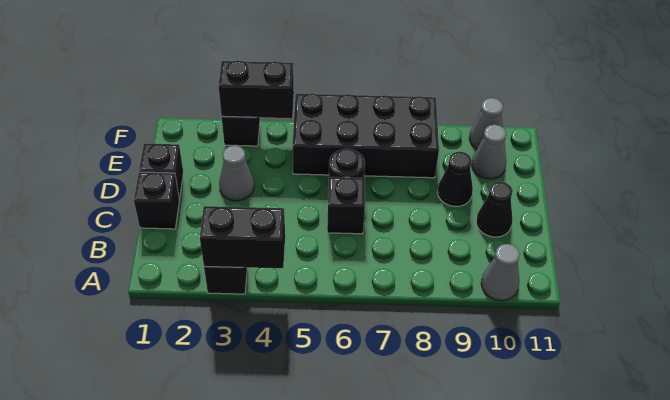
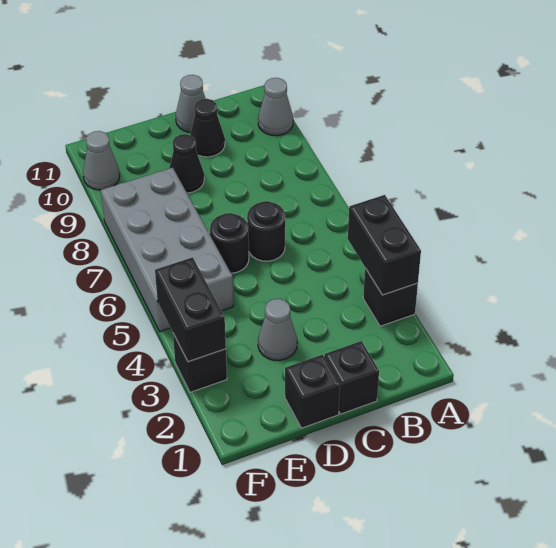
black 1x1 brick [327,177,365,234] -> black 1x1 round brick [247,201,285,261]
black 2x4 brick [293,93,439,178] -> grey 2x4 brick [101,168,233,332]
grey 1x1 cone [472,125,506,179] -> grey 1x1 cone moved to [176,75,206,132]

